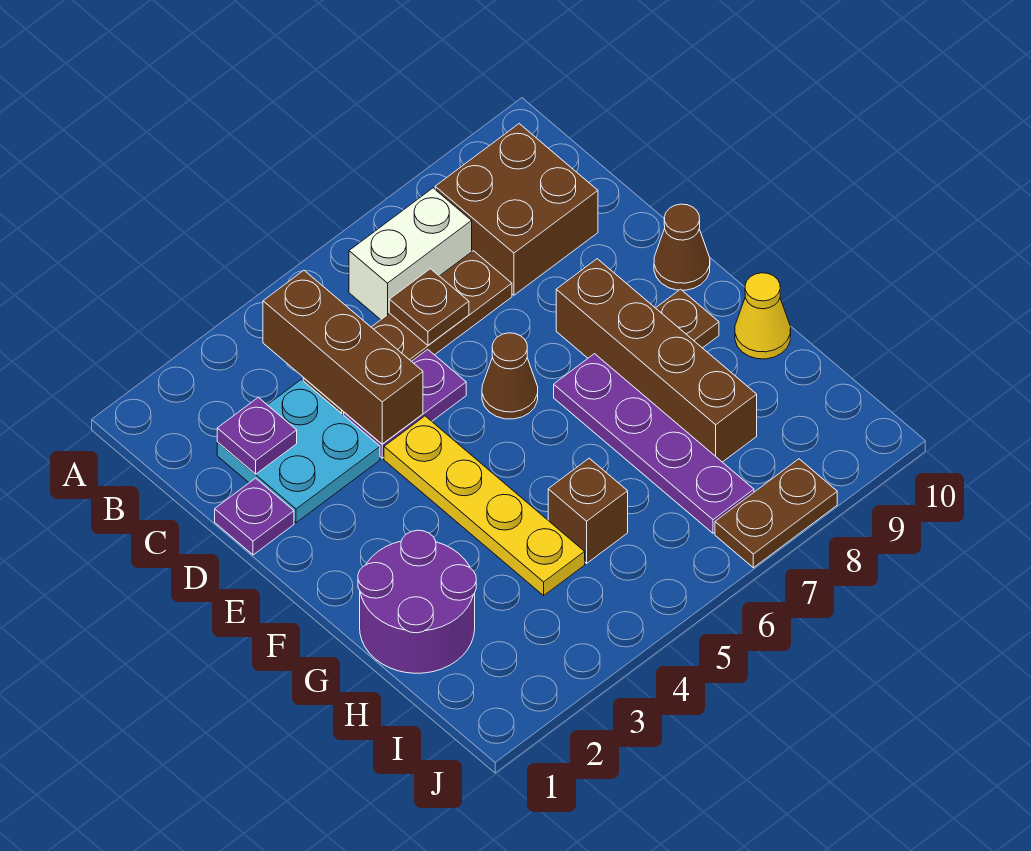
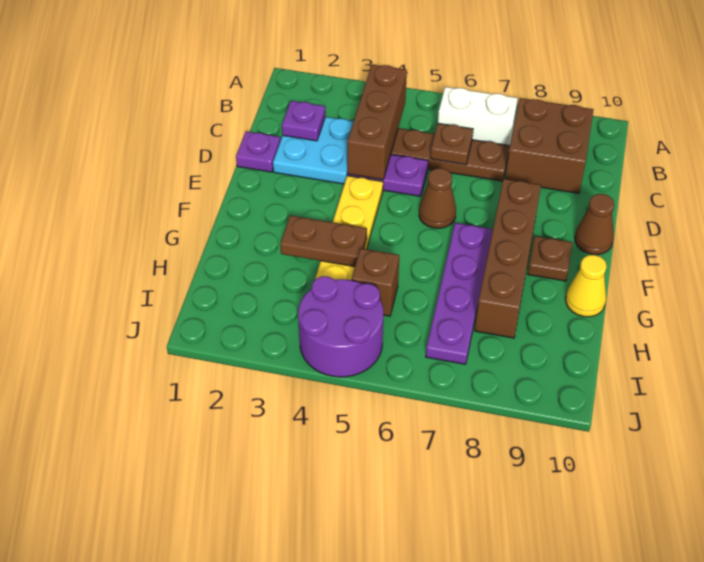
purple 2x2 round brick [358,530,476,673] -> purple 2x2 round brick moved to [298,276,383,377]
brown 1x2 plate [715,459,837,568] -> brown 1x2 plate moved to [280,215,367,267]

